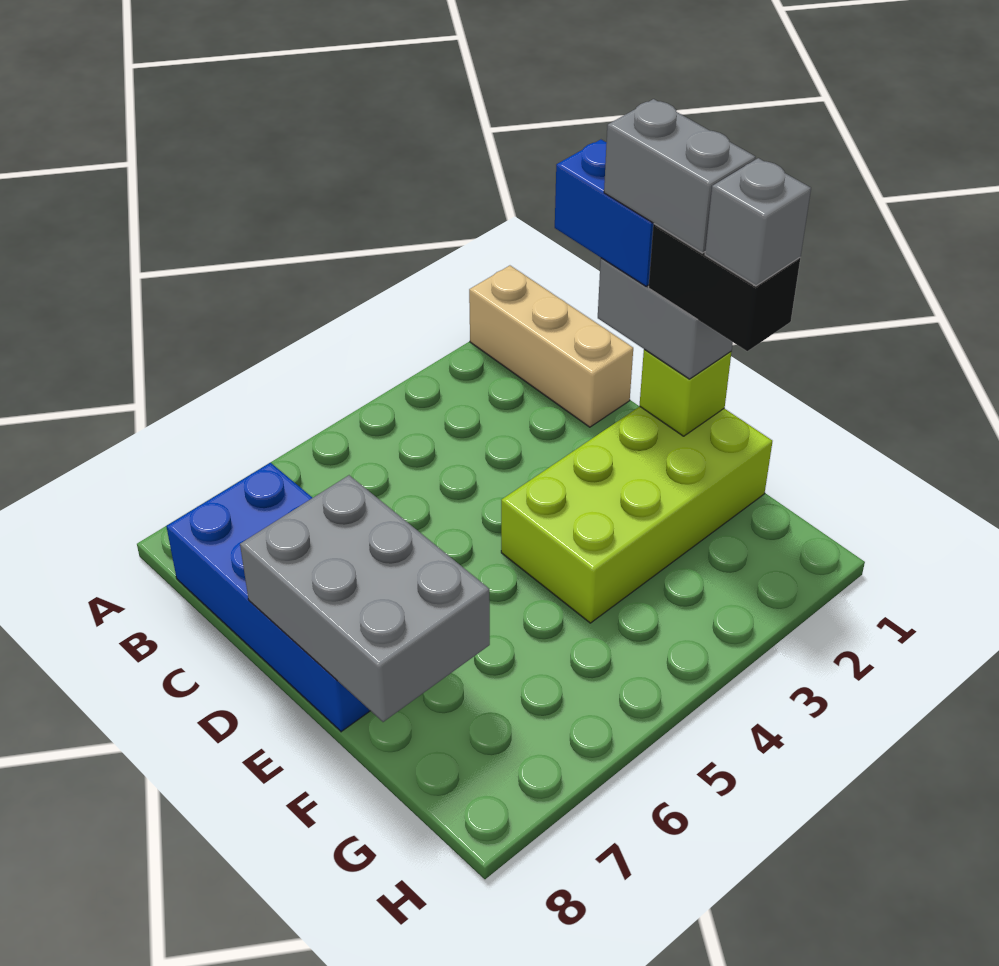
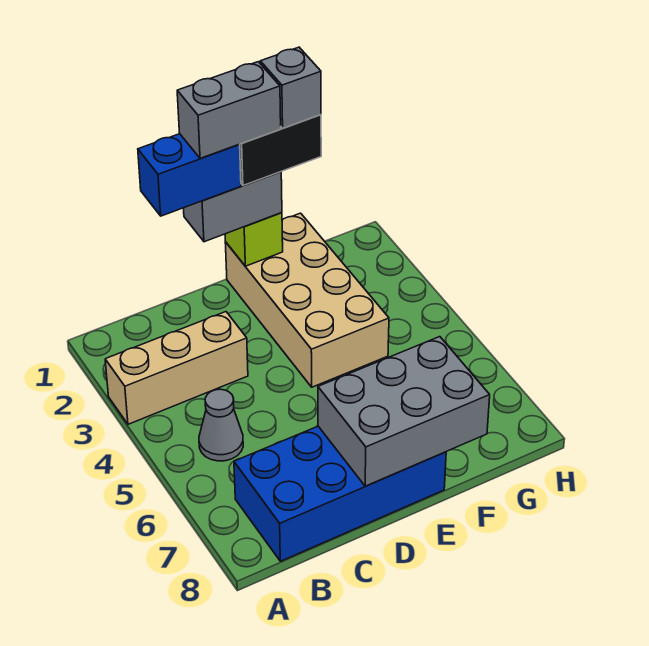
tan 1x3 brick [469,266,633,427] -> tan 1x3 brick moved to [105,312,248,424]
none -> grey 1x1 cone [199,389,243,461]
lime 2x4 brick [501,406,772,623] -> tan 2x4 brick [225,213,389,387]

